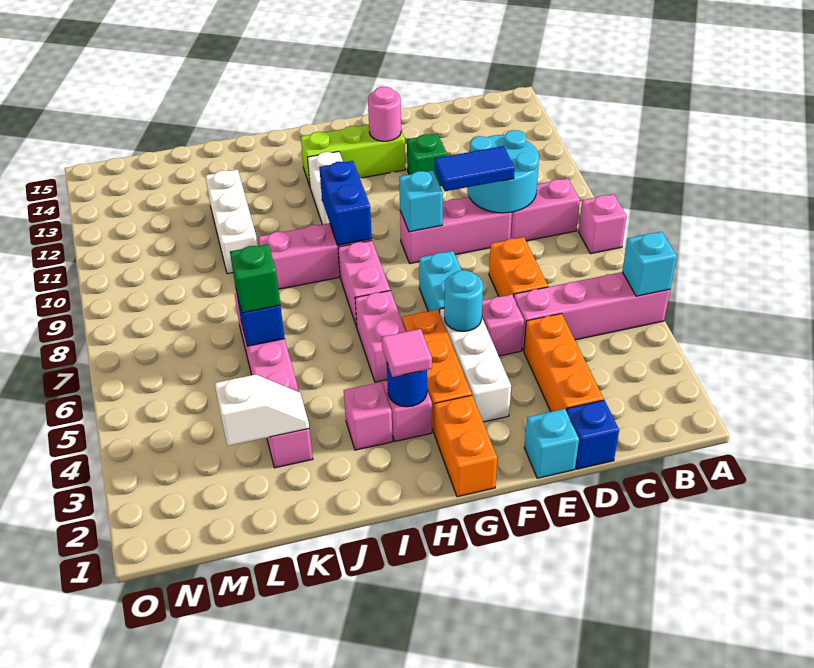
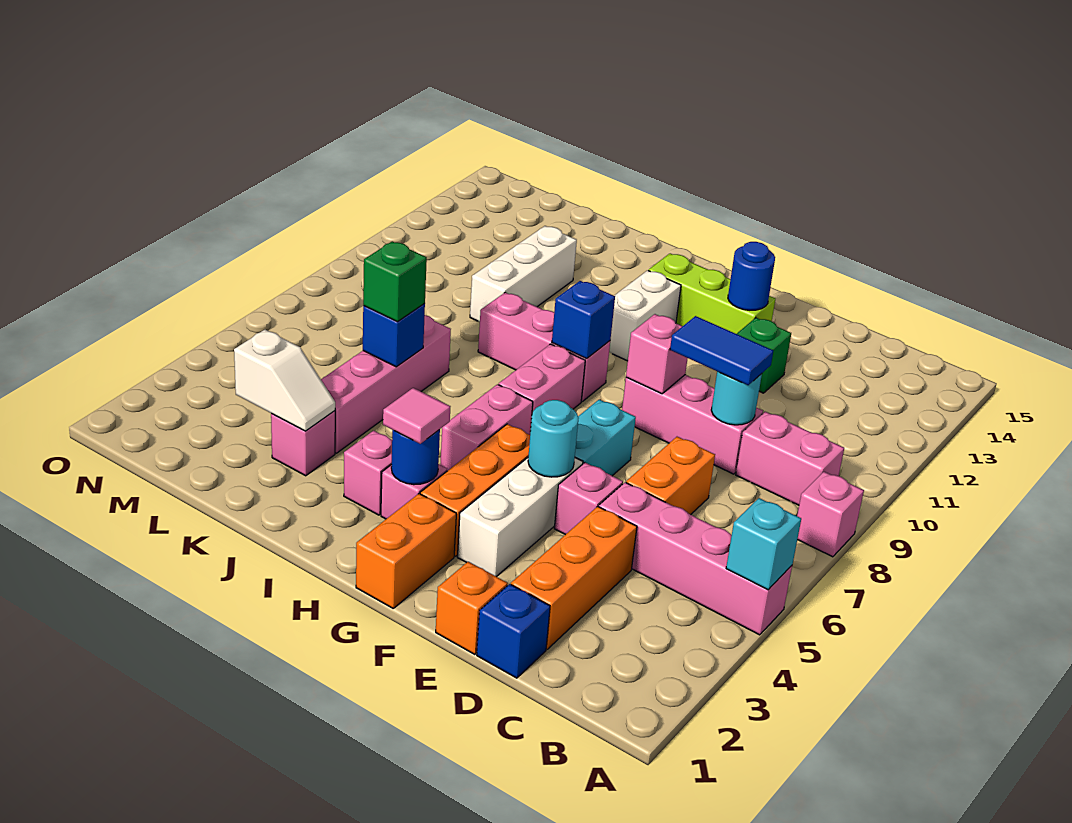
cyan 2x2 round brick [467,130,539,213] -> cyan 1x1 round brick [711,372,762,425]
cyan 1x1 brick [524,409,579,478] -> orange 1x1 brick [436,562,508,654]
cyan 1x1 brick [399,170,443,232] -> pink 1x1 brick [626,314,688,394]
pink 1x1 round brick [368,87,401,141] -> blue 1x1 round brick [728,242,775,310]
blue 1x2 brick [319,161,372,245] -> blue 1x1 brick [552,281,615,359]

